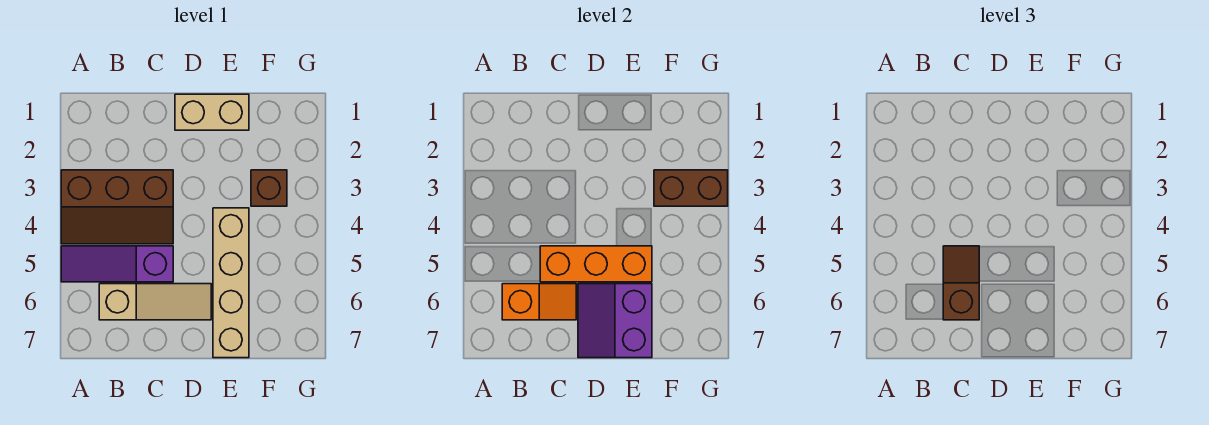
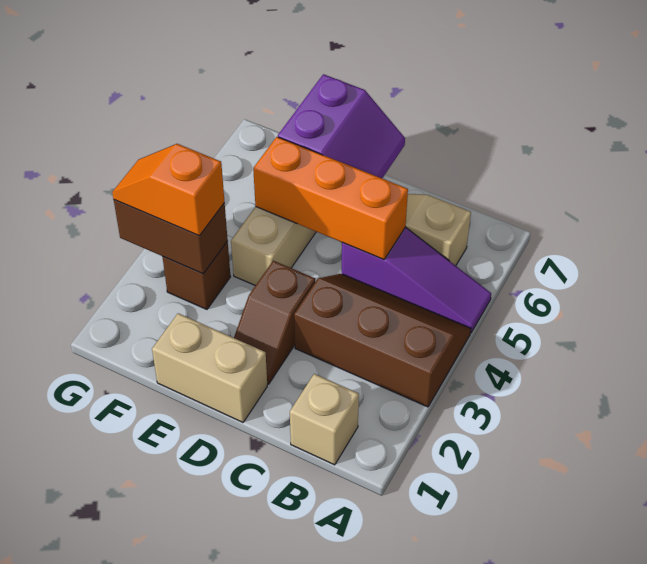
none -> tan 1x1 brick [290,374,359,465]
orange 1x2 slope [502,284,576,320] -> orange 1x2 slope moved to [112,144,224,236]
brown 1x2 slope [943,246,979,320] -> brown 1x2 slope moved to [234,261,315,384]

